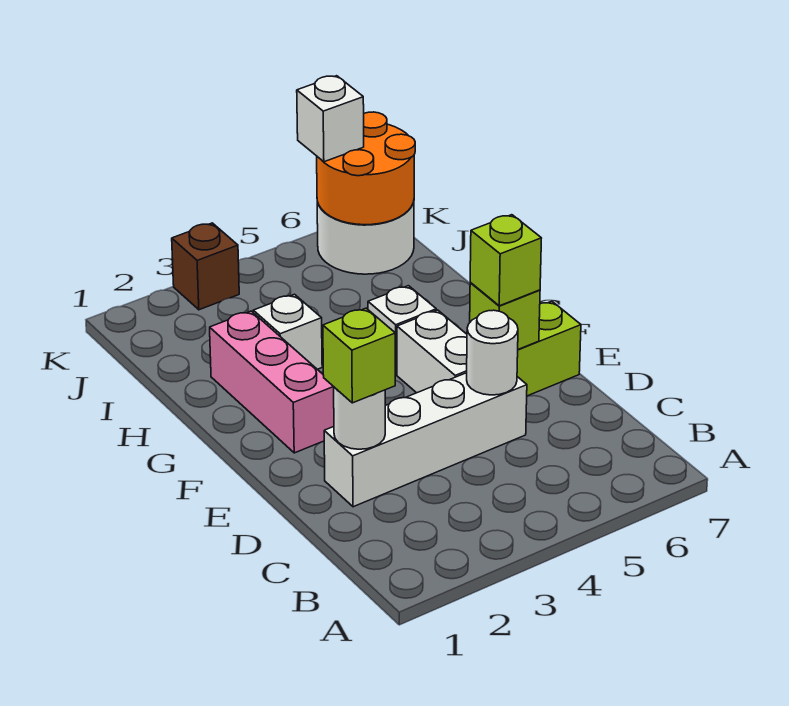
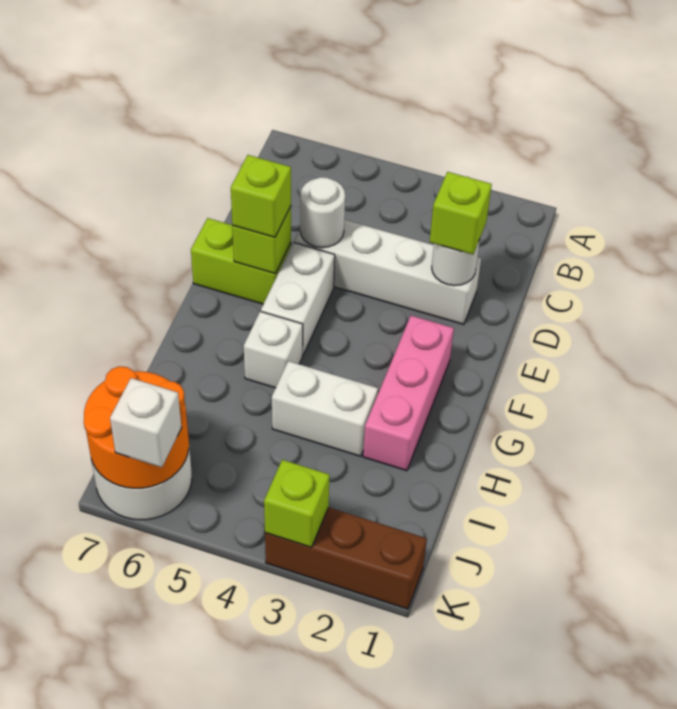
white 1x1 brick [253,294,322,369] -> white 1x2 brick [272,361,378,456]
brown 1x1 brick [172,223,239,310] -> brown 1x3 brick [265,507,427,609]
none -> lime 1x1 brick [264,460,330,547]

